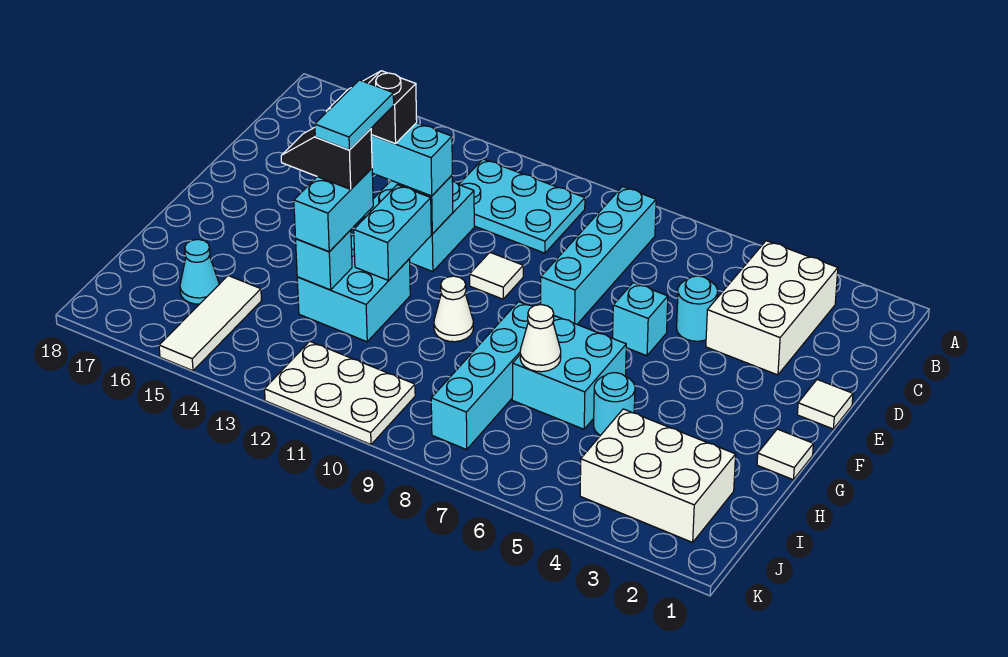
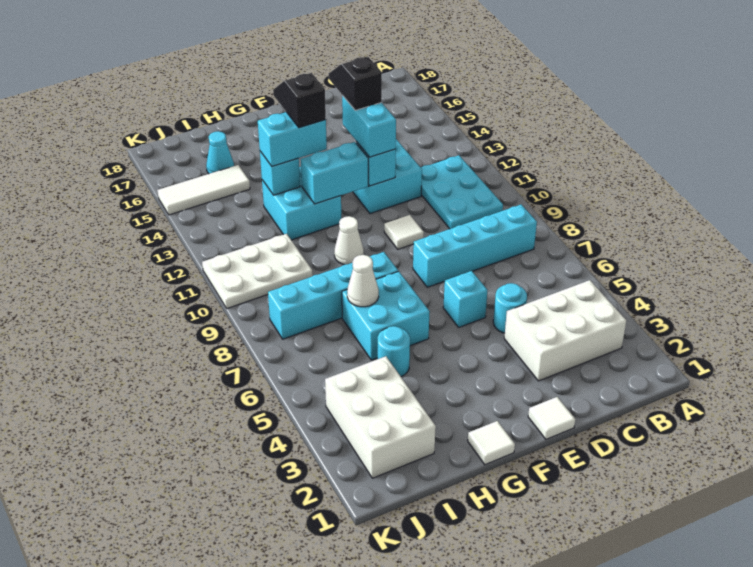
cyan 1x2 tile [315,80,394,150] -> none
white 2x3 plate [265,341,415,445] -> white 2x3 plate turned to [202,234,313,309]

